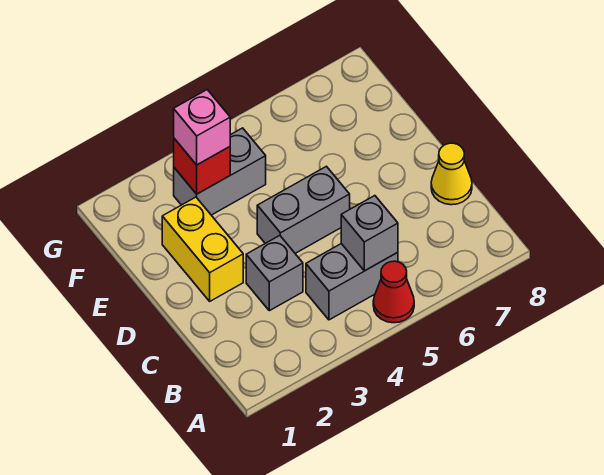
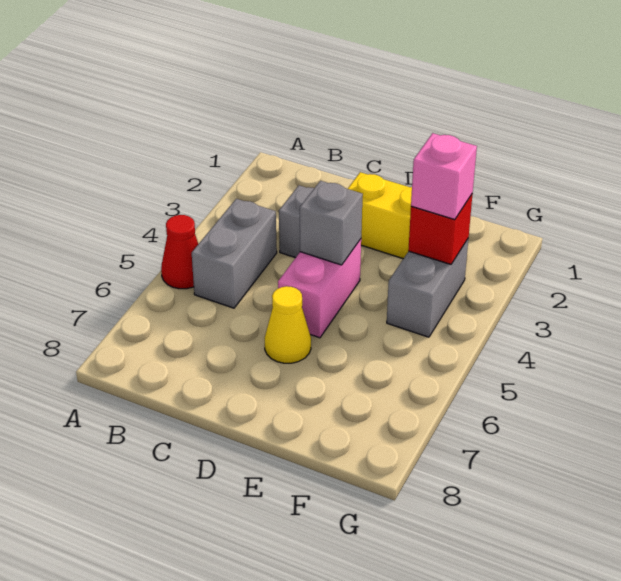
grey 1x1 brick [341,196,398,271] -> grey 1x1 brick moved to [300,181,363,265]
yellow 1x1 cone [431,143,472,205] -> yellow 1x1 cone moved to [265,286,311,363]
grey 1x2 brick [257,166,350,253] -> pink 1x2 brick [278,239,361,338]

